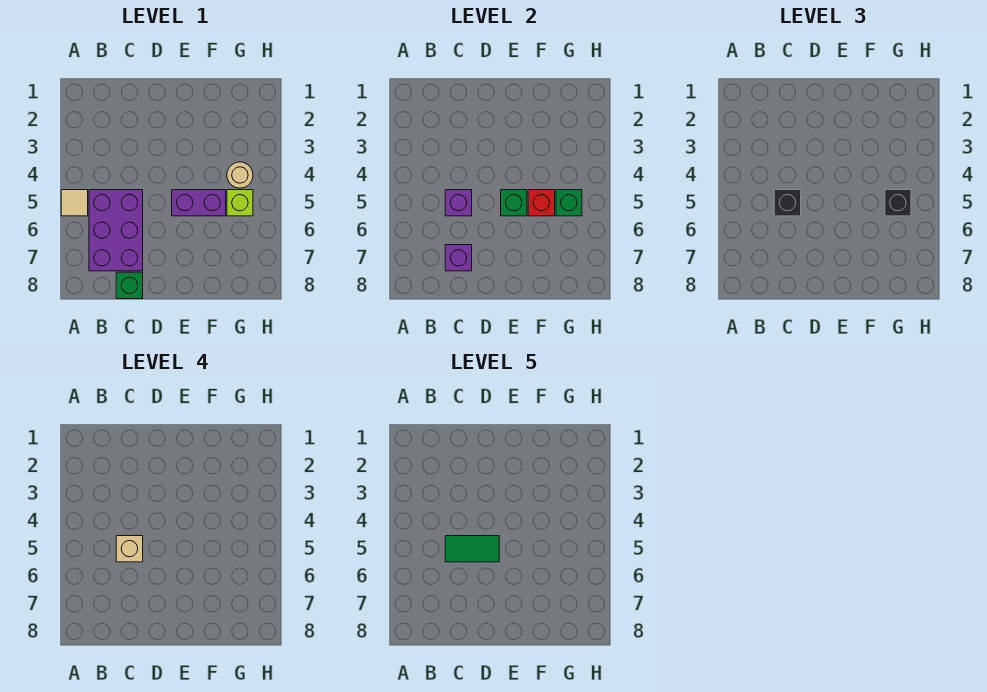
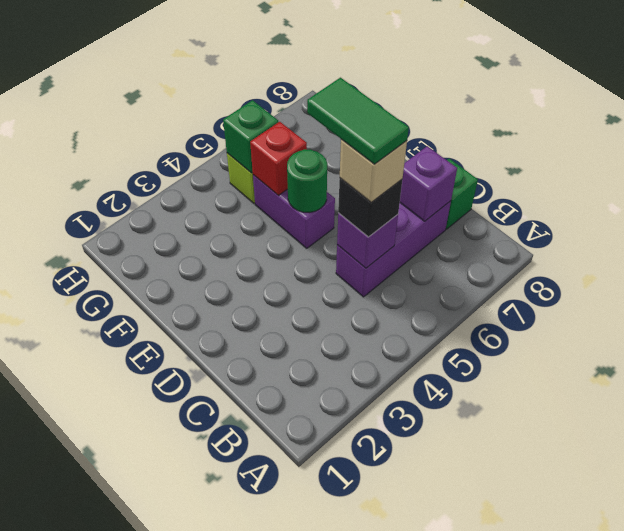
tan 1x1 tile [61,190,88,216] -> none
purple 2x3 brick [89,190,143,271] -> purple 1x3 brick [336,201,451,297]
green 1x1 brick [501,190,527,216] -> green 1x1 round brick [287,149,327,212]
tan 1x1 round brick [227,162,253,188] -> none
black 1x1 brick [885,190,911,216] -> none

